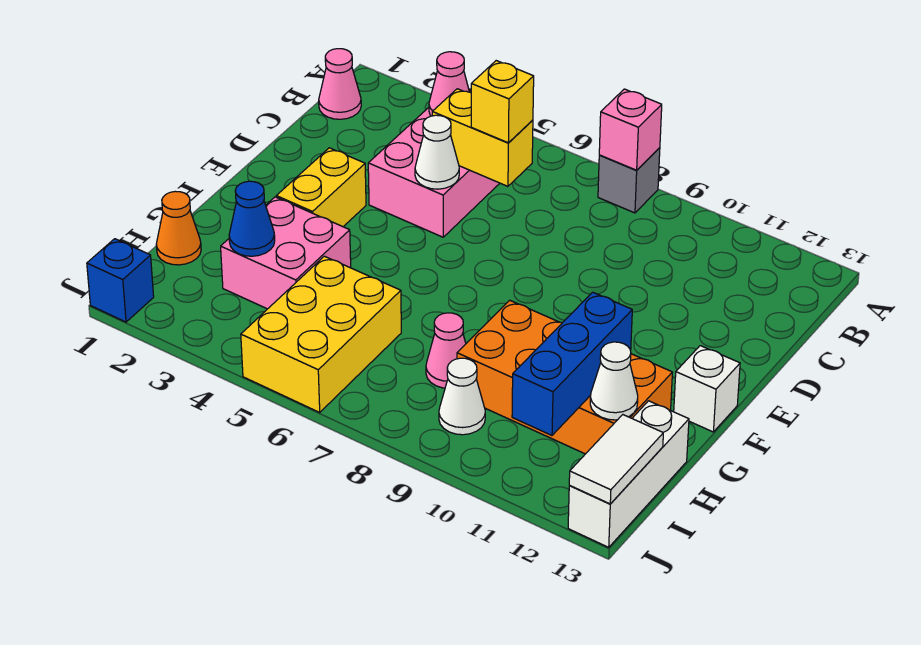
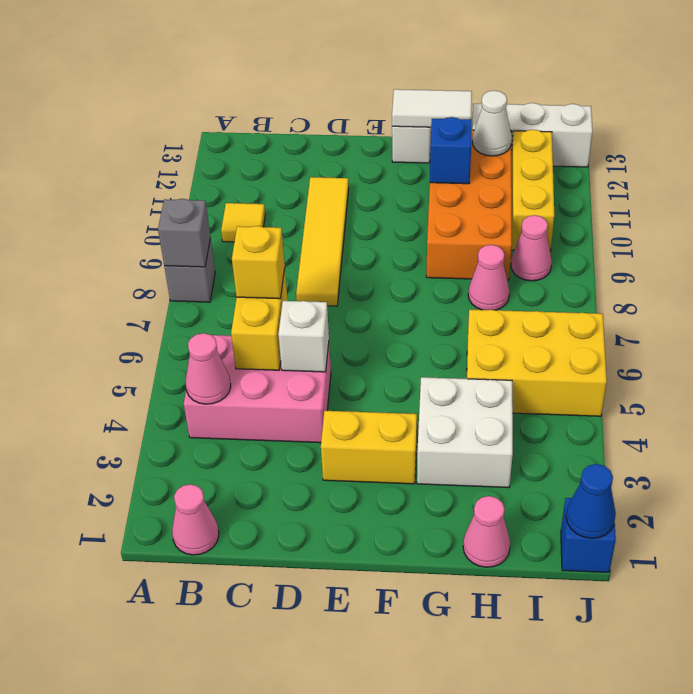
pink 1x1 brick [599,89,662,170] -> grey 1x1 brick [158,199,210,267]
none -> yellow 1x1 tile [221,203,265,242]
white 1x1 cone [415,115,459,189] -> white 1x1 brick [278,301,329,372]
none -> yellow 1x4 tile [296,177,349,306]
pink 2x2 brick [221,197,351,309] -> white 2x2 brick [417,377,513,488]
blue 1x3 brick [512,292,632,435] -> blue 1x1 brick [430,117,472,184]
orange 1x1 cone [156,191,201,265] -> pink 1x1 cone [463,496,510,567]
blue 1x1 cone [229,181,275,256] -> blue 1x1 cone moved to [566,464,616,538]
white 1x1 cone [439,358,485,435] -> pink 1x1 cone [511,215,552,281]
none -> yellow 1x3 brick [511,130,554,251]
white 1x2 tile [569,415,663,504] -> white 1x2 tile moved to [392,89,472,127]

